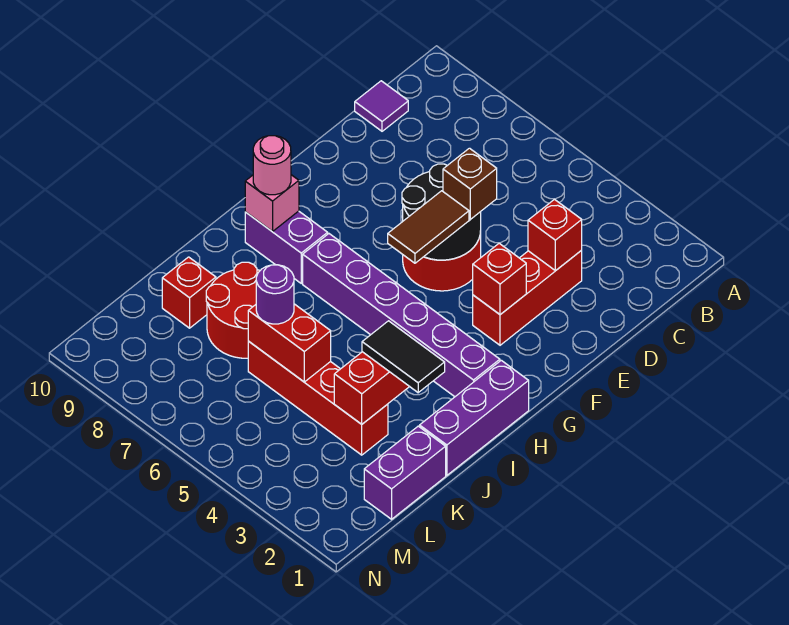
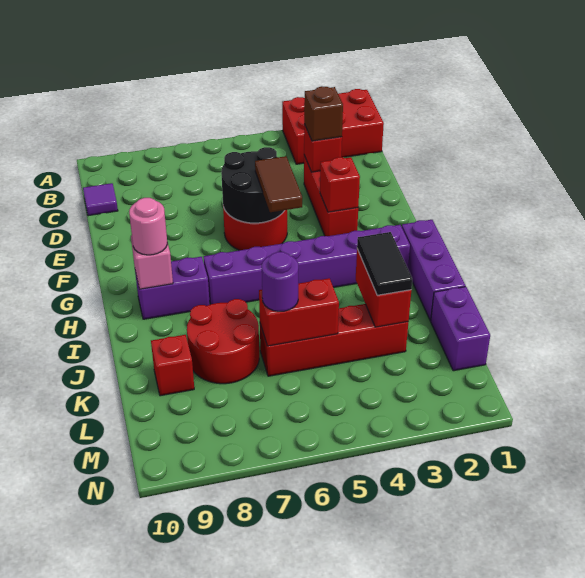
none -> red 2x3 brick [282,89,384,164]
brown 1x1 brick [443,148,497,220] -> brown 1x1 brick moved to [304,86,343,141]
black 1x2 tile [362,321,445,393] -> black 1x2 tile turned to [357,232,412,295]

